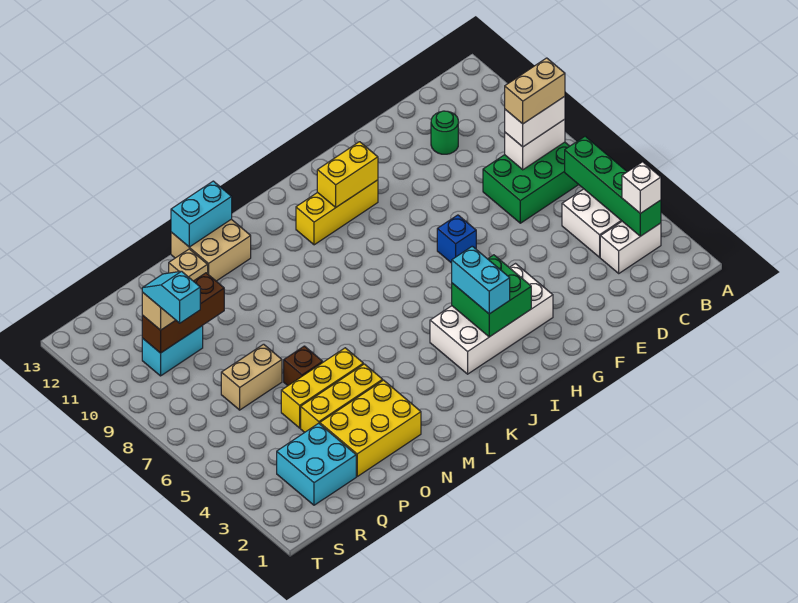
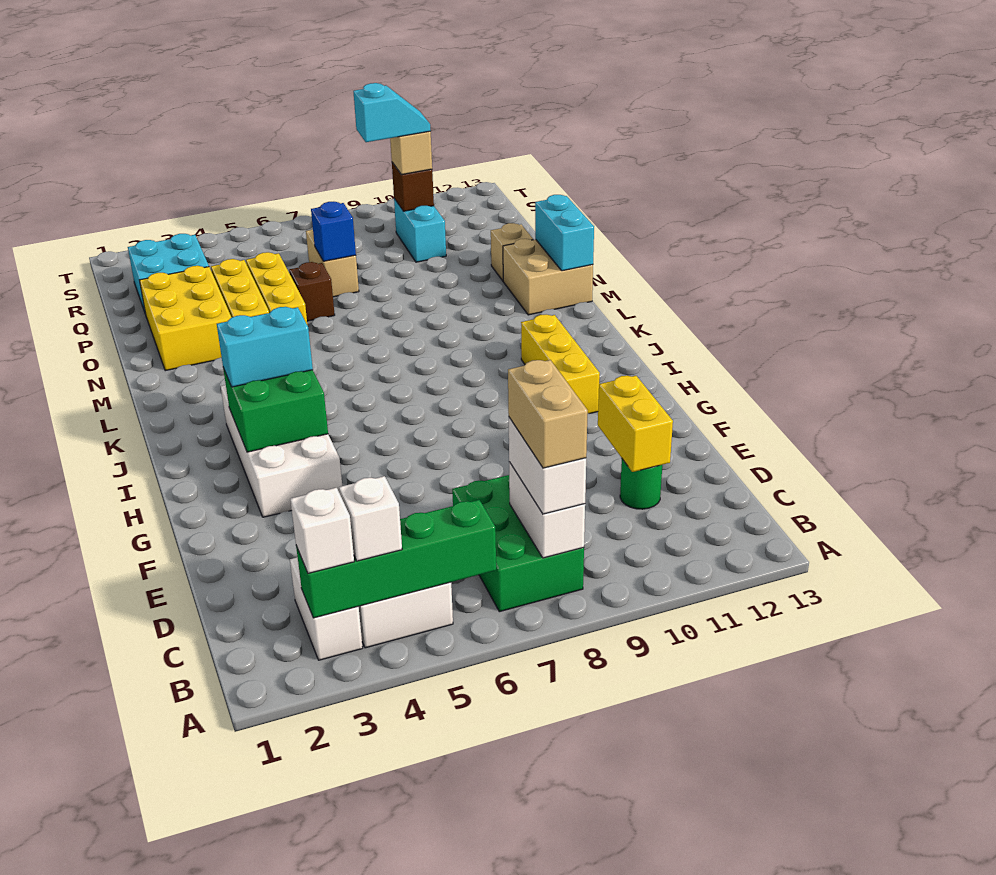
none -> white 1x1 brick [339,476,402,561]
blue 1x1 brick [437,215,476,263] -> blue 1x1 brick moved to [311,202,356,261]
yellow 1x2 brick [317,142,378,208] -> yellow 1x2 brick moved to [598,376,673,472]
brown 1x3 brick [142,273,224,353] -> brown 1x1 brick [392,163,434,211]

